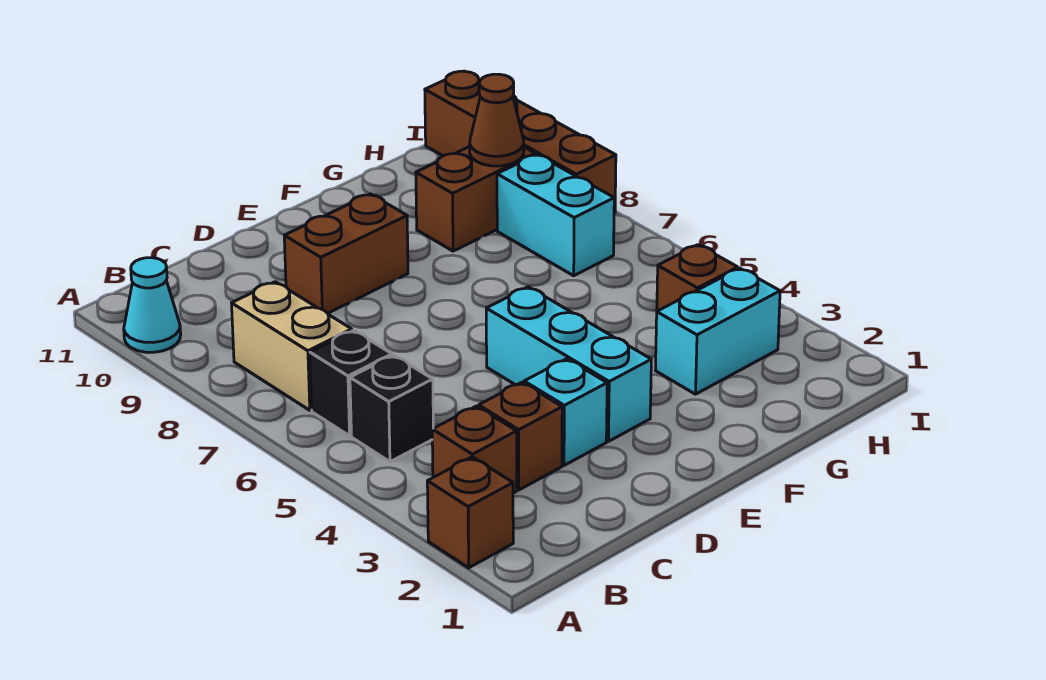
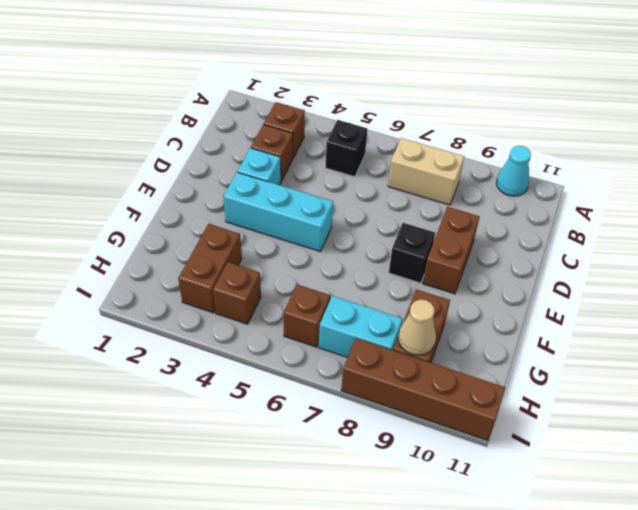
brown 1x1 brick [427,457,513,568] -> brown 1x1 brick moved to [284,285,330,347]
black 1x1 brick [310,330,392,436] -> black 1x1 brick moved to [389,223,435,283]
cyan 1x2 brick [655,268,780,394] -> brown 1x2 brick [178,224,242,313]
brown 1x1 cone [470,74,524,166] -> tan 1x1 cone [398,300,436,355]

